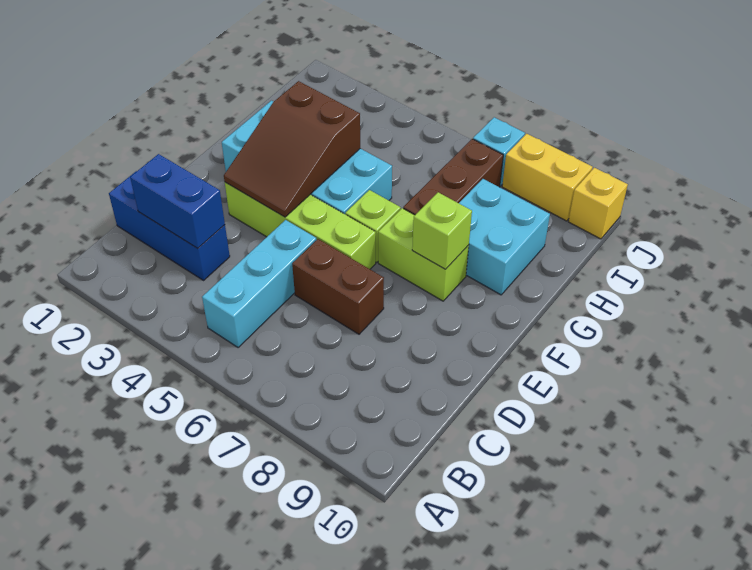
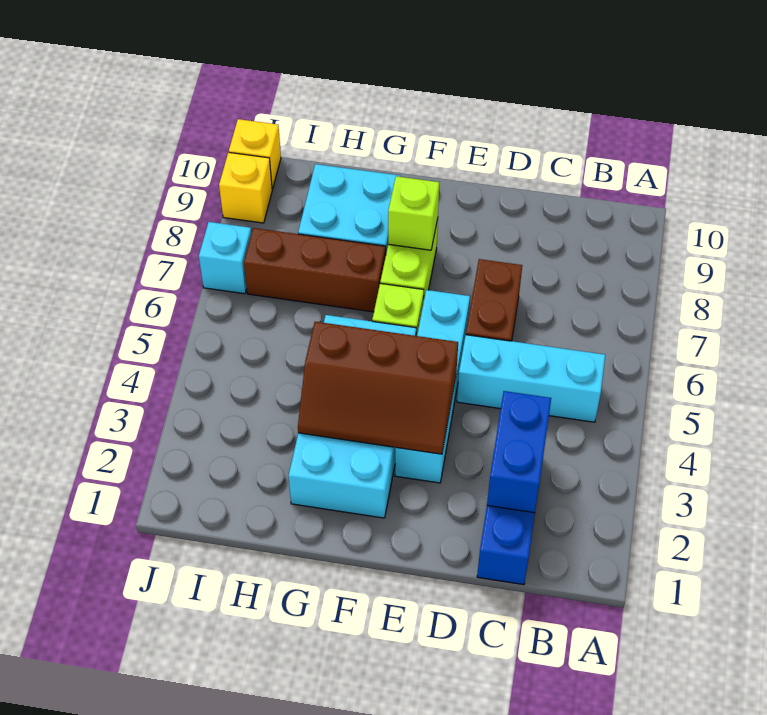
lime 1x4 brick [225,182,376,269] -> cyan 1x4 brick [395,290,470,483]
brown 2x3 slope [224,81,360,217] -> brown 2x3 slope turned to [298,322,458,454]
yellow 1x2 brick [502,134,593,221] -> yellow 1x1 brick [219,152,272,223]

